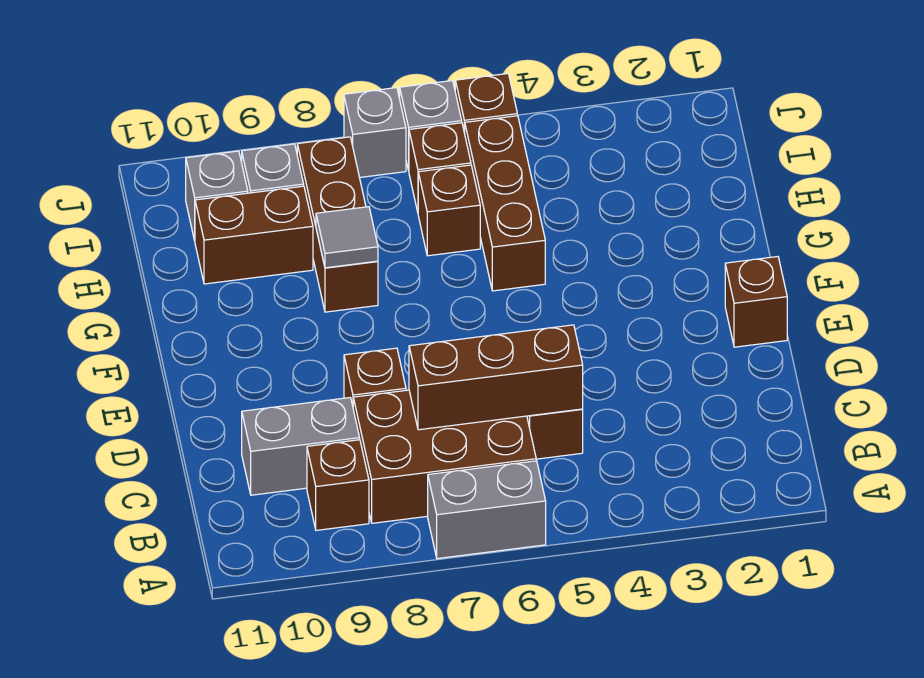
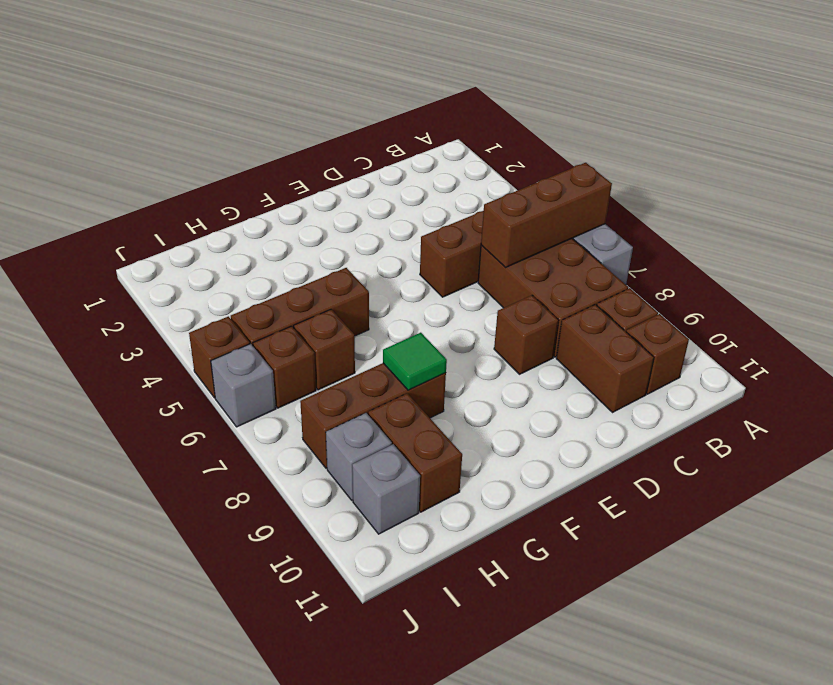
brown 1x3 brick [409,325,583,430] -> brown 1x3 brick turned to [481,163,612,268]
grey 1x2 brick [242,398,360,495] -> brown 1x2 brick [556,305,654,412]
brown 1x1 brick [725,257,787,347] -> brown 1x1 brick moved to [626,314,689,394]
grey 1x1 tile [316,207,378,268] -> green 1x1 tile [383,333,447,390]
grey 1x1 brick [344,88,406,177] -> none

